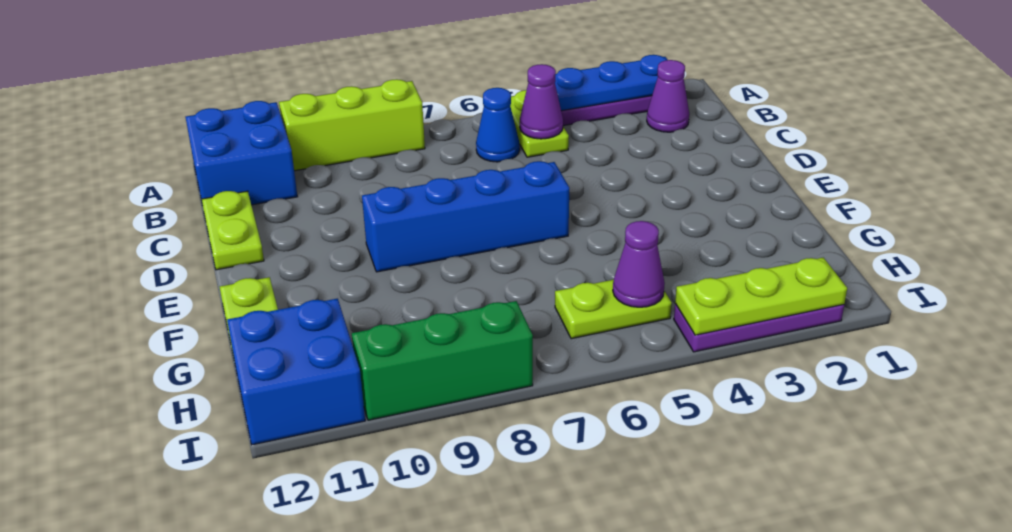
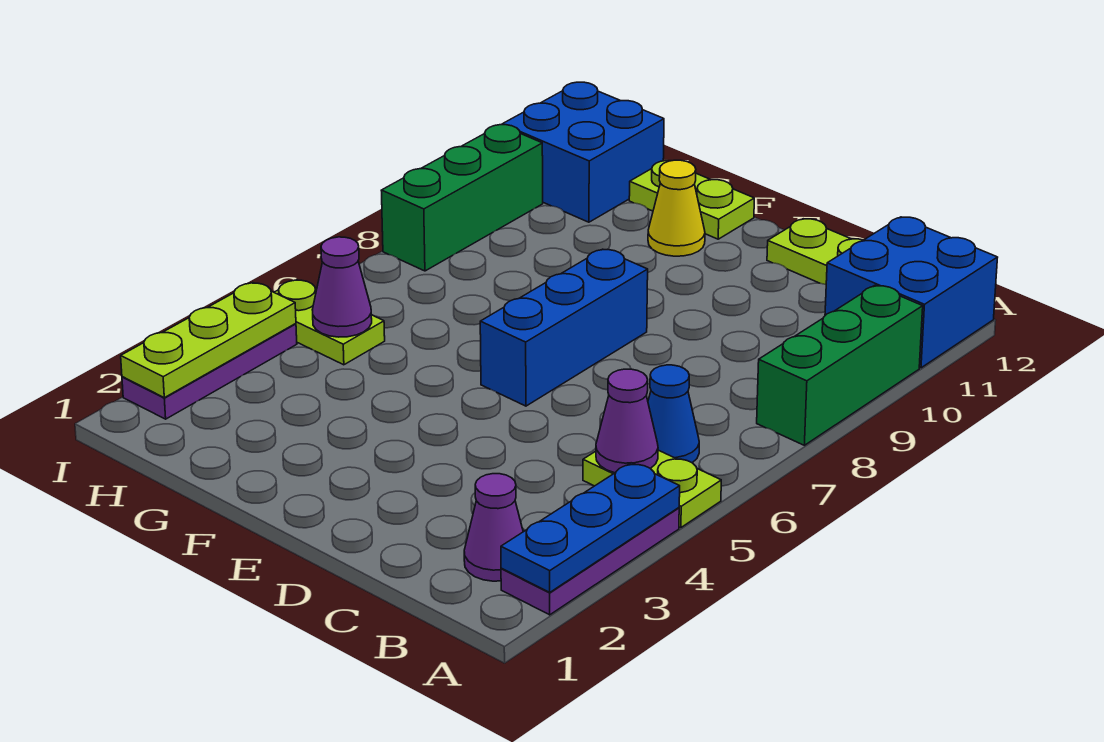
lime 1x3 brick [279,79,425,171] -> green 1x3 brick [757,285,923,445]
blue 1x4 brick [362,161,569,272] -> blue 1x3 brick [480,249,648,406]
none -> yellow 1x1 cone [648,160,705,256]
lime 1x2 plate [555,280,672,339] -> lime 1x2 plate turned to [274,280,385,365]

